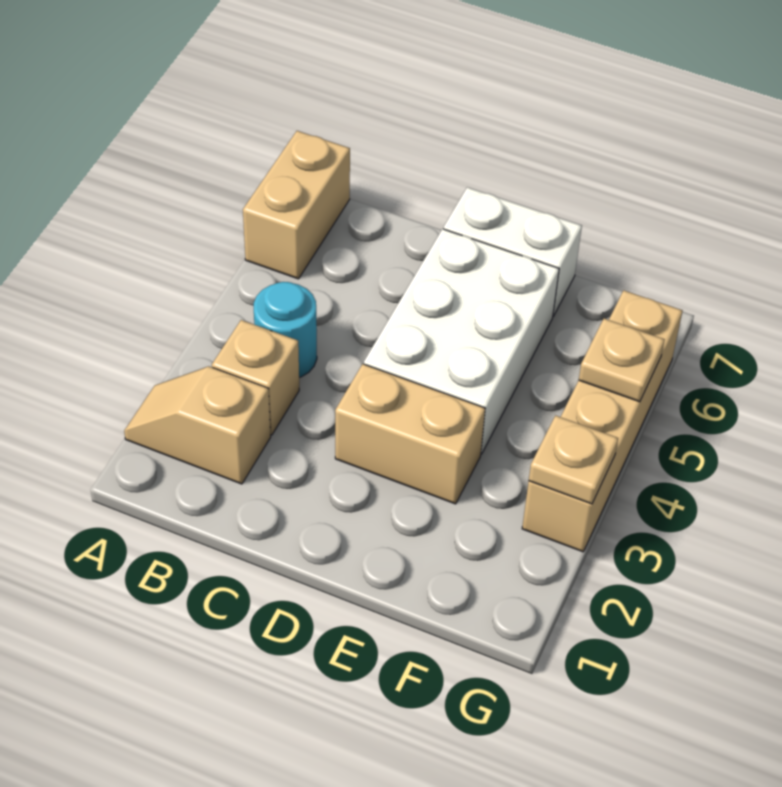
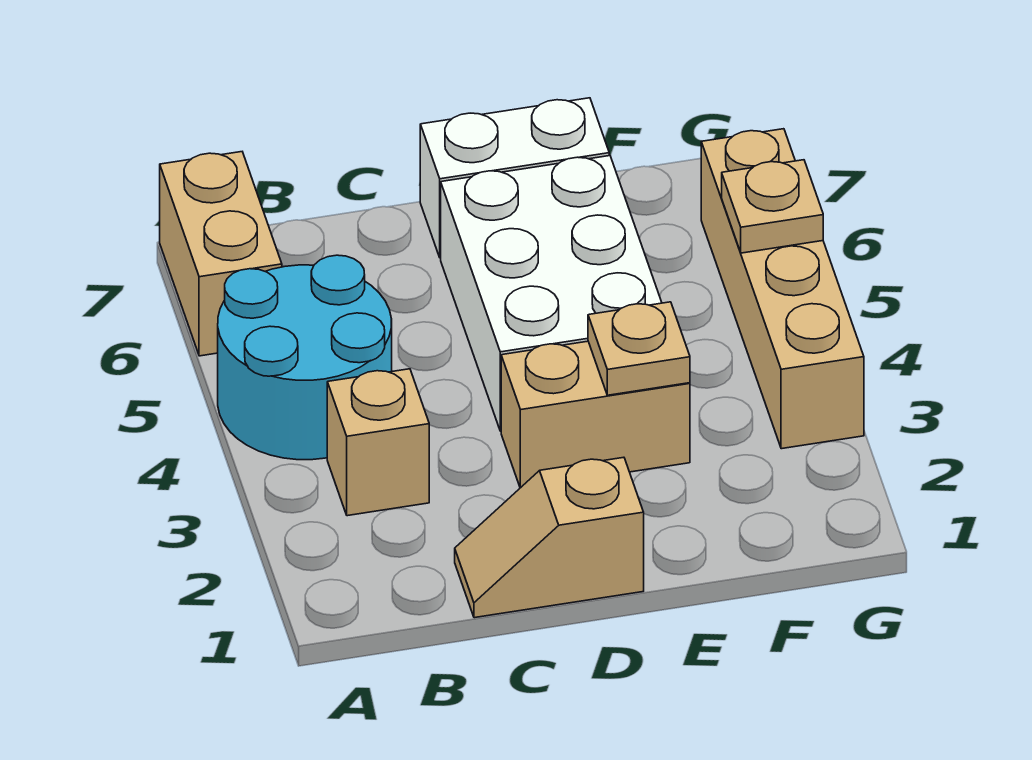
tan 1x2 slope [124,366,271,484] -> tan 1x2 slope moved to [455,457,644,618]
cyan 1x1 round brick [254,282,317,378] -> cyan 2x2 round brick [218,255,392,460]
tan 1x1 plate [529,416,618,504] -> tan 1x1 plate moved to [588,302,690,395]

